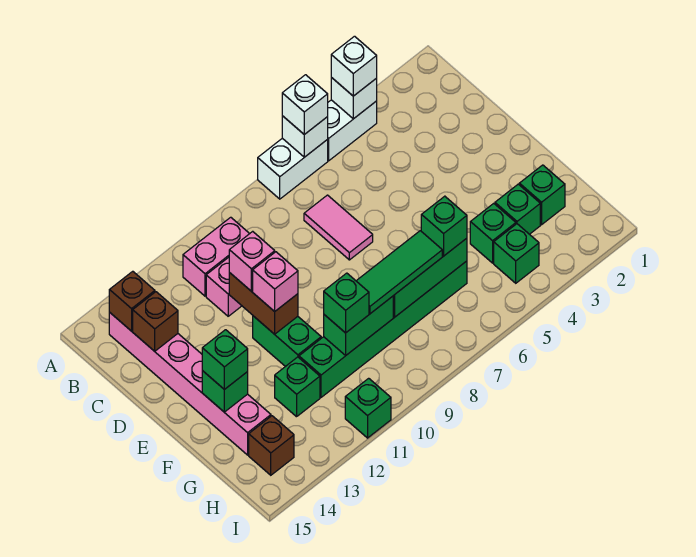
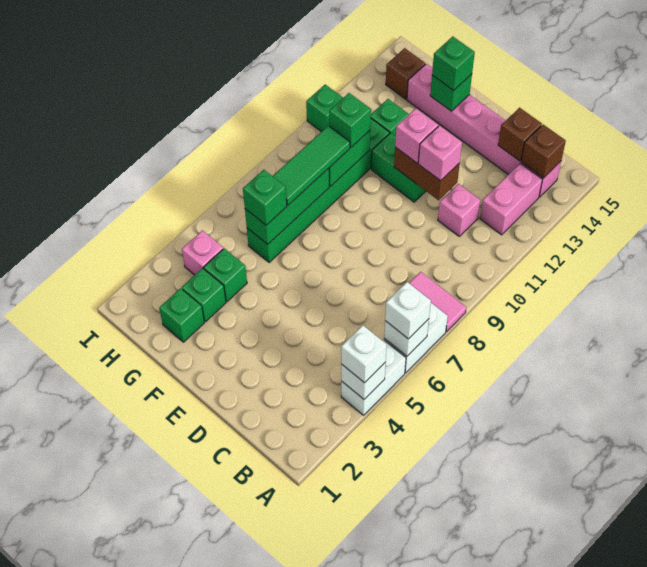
pink 1x2 brick [183,217,250,296] -> pink 1x2 brick moved to [480,163,542,235]
pink 1x2 tile [304,195,373,260] -> pink 1x2 tile moved to [409,272,466,332]
green 1x1 brick [494,224,539,283] -> pink 1x1 brick [182,230,223,275]

